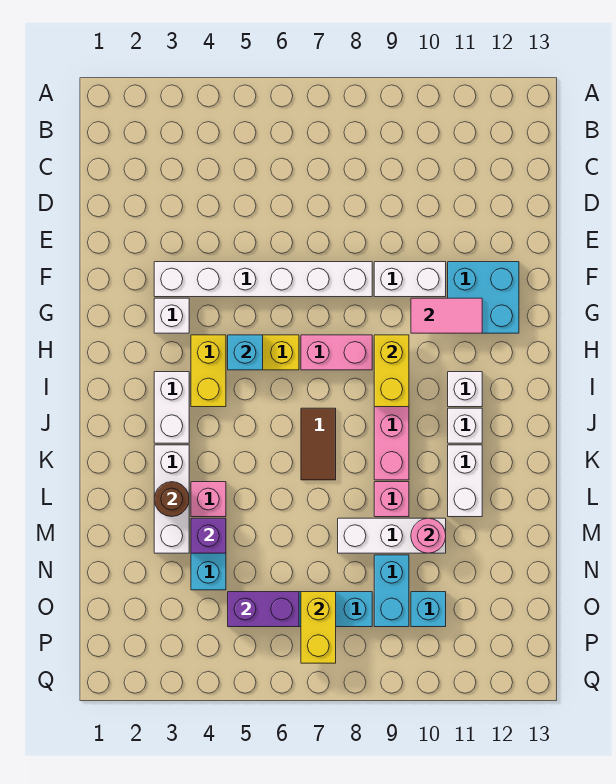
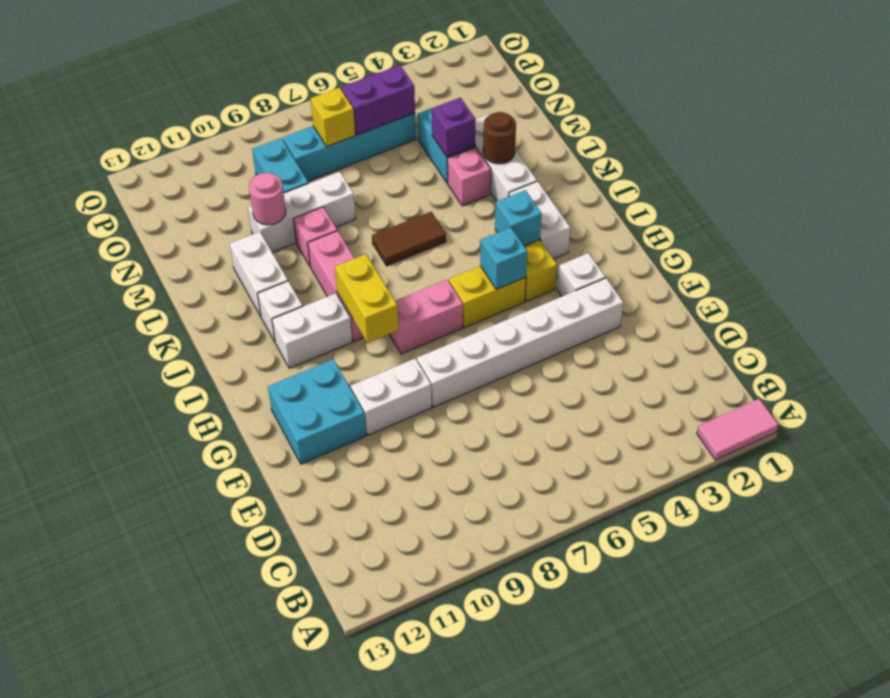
pink 1x2 tile [411,298,482,333] -> pink 1x2 tile moved to [697,399,778,460]
white 1x1 brick [448,372,482,407] -> white 1x2 brick [272,293,352,368]
brown 1x2 tile [301,408,336,480] -> brown 1x2 tile turned to [372,212,446,266]
yellow 1x2 brick [301,592,336,663] -> yellow 1x1 brick [311,88,355,147]
cyan 1x1 brick [411,592,446,627] -> cyan 1x1 brick moved to [495,190,542,246]

